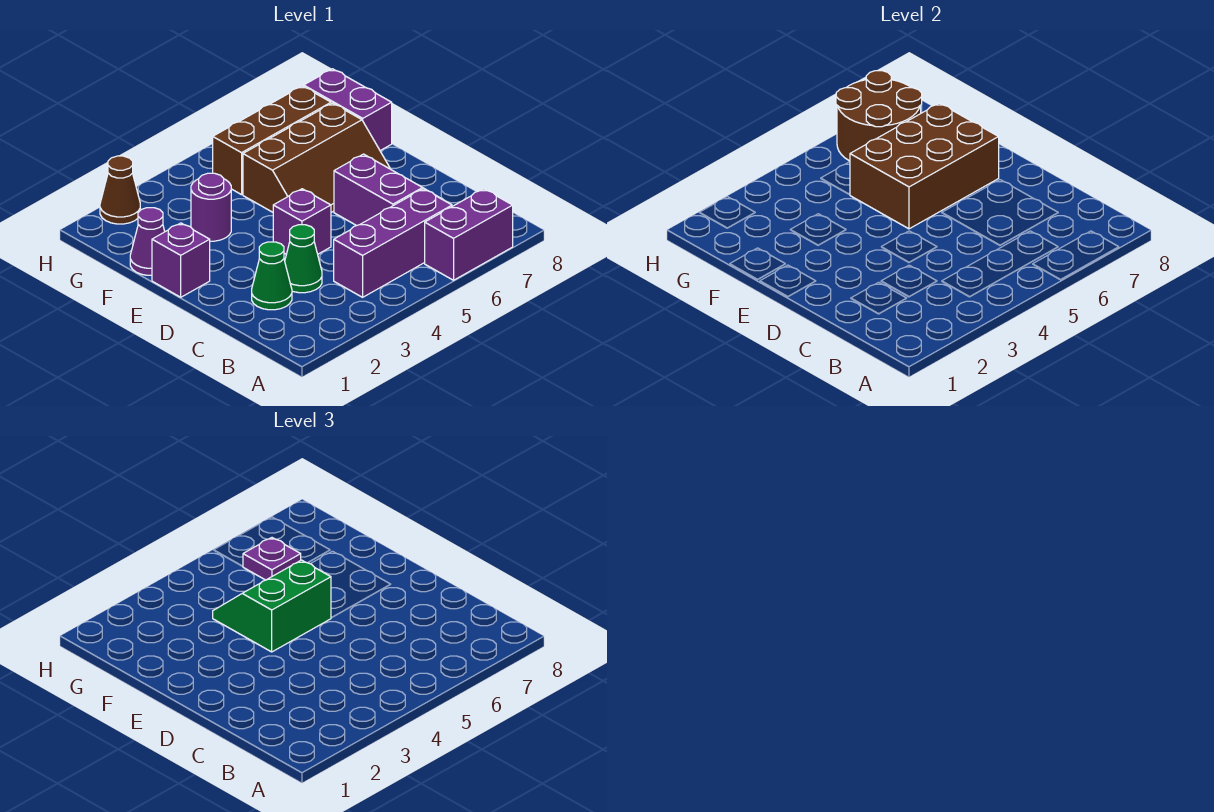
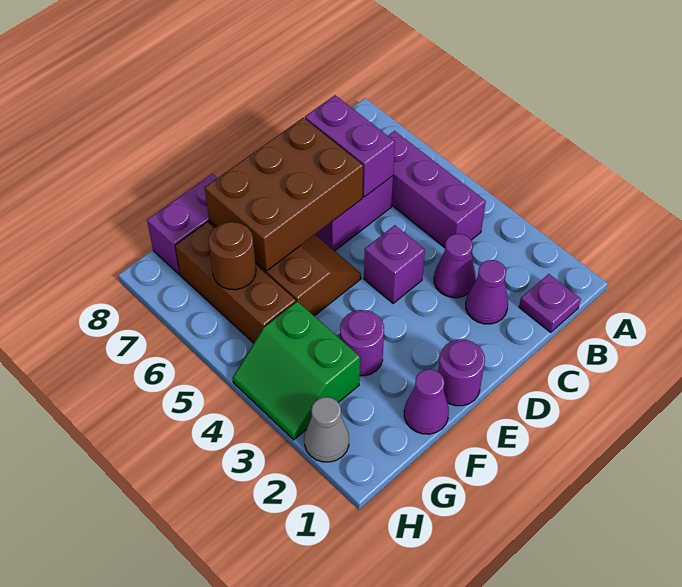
purple 1x2 brick [425,189,513,280] -> purple 1x2 brick moved to [305,95,395,197]
green 1x1 cone [252,242,292,310] -> purple 1x1 cone [466,260,508,324]
green 1x1 cone [285,225,322,293] -> purple 1x1 cone [434,234,476,298]
purple 1x1 brick [152,223,210,297] -> purple 1x1 round brick [438,340,485,406]
green 2x2 slope [213,560,331,652] -> green 2x2 slope moved to [233,301,360,440]
brown 2x3 brick [850,103,999,229] -> brown 2x3 brick turned to [205,118,363,271]
brown 2x2 round brick [836,71,922,161] -> brown 1x1 round brick [208,222,256,290]
purple 1x1 plate [243,538,301,580] -> purple 1x1 plate moved to [519,274,581,333]
brown 1x1 cone [100,156,140,224] -> grey 1x1 cone [304,397,349,462]

